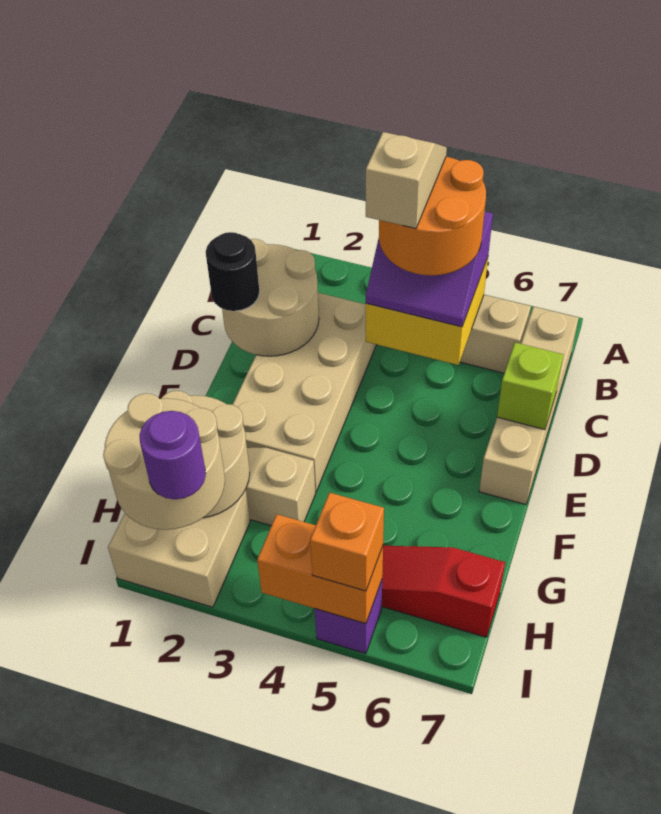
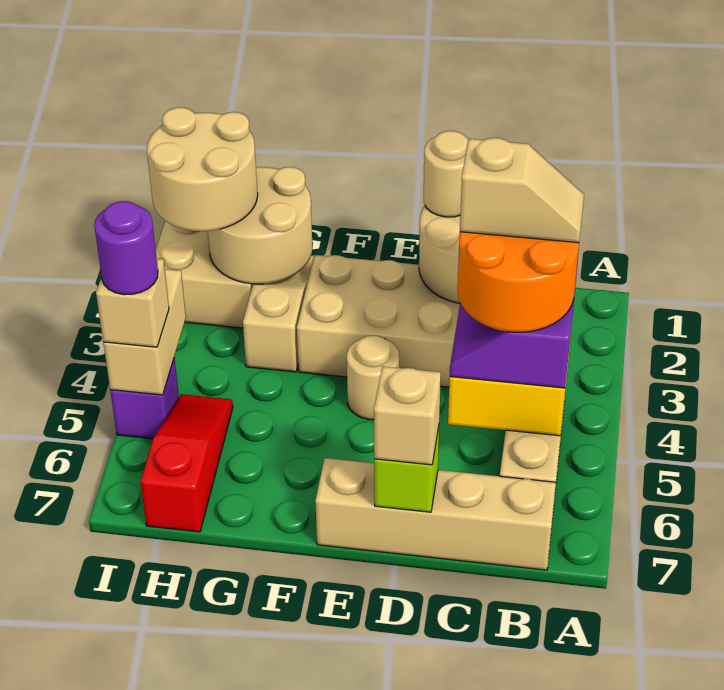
black 1x1 round brick [206,232,260,311] -> tan 1x1 round brick [424,131,468,217]
none -> tan 1x1 brick [374,366,441,465]
none -> tan 1x1 round brick [347,335,399,420]
purple 1x1 round brick [139,411,206,499] -> purple 1x1 round brick moved to [94,201,158,295]
orange 1x2 brick [257,514,383,624] -> tan 1x2 brick [103,269,186,395]
orange 1x1 brick [310,493,384,591] -> tan 1x1 brick [96,259,169,347]

